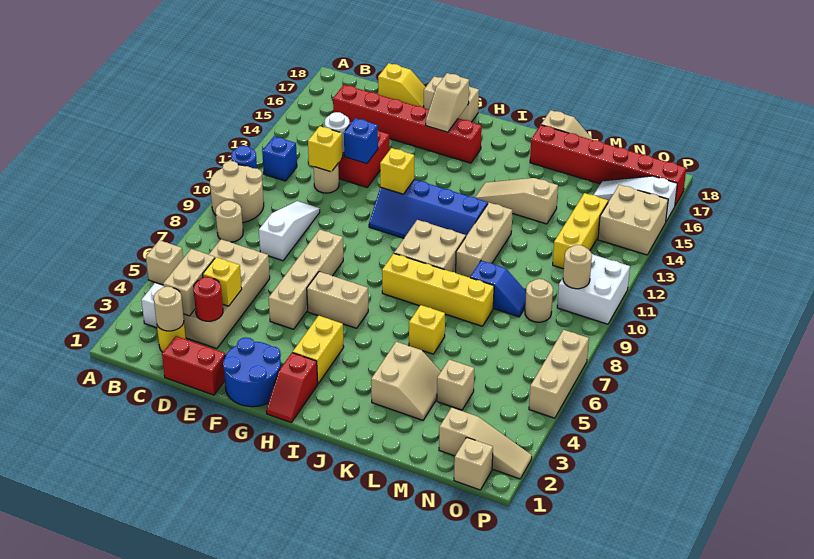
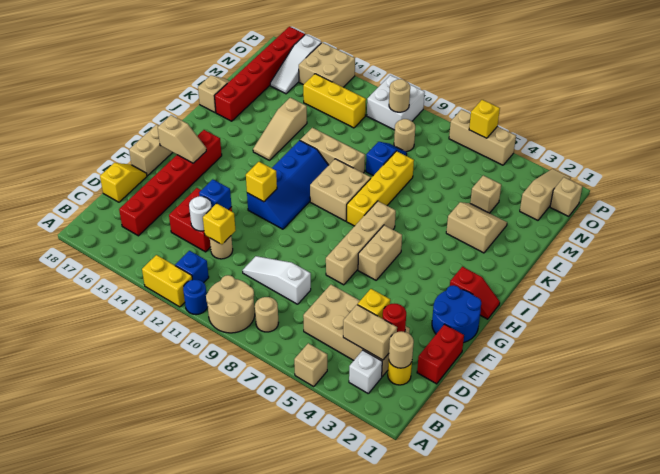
tan 1x4 brick [269,230,343,329] -> tan 1x4 brick turned to [326,201,396,285]
yellow 1x2 brick [293,316,344,384] -> yellow 1x2 brick moved to [142,255,192,307]
yellow 1x1 brick [409,305,445,354] -> yellow 1x1 brick moved to [469,100,500,138]

